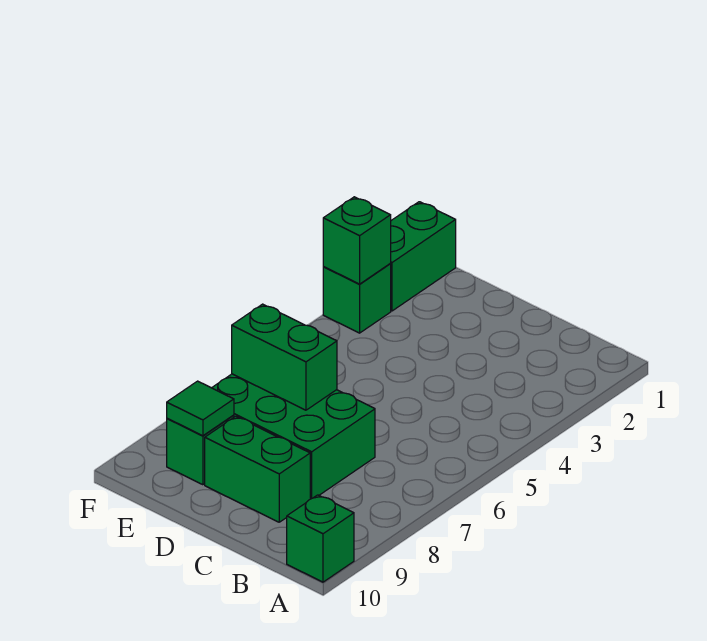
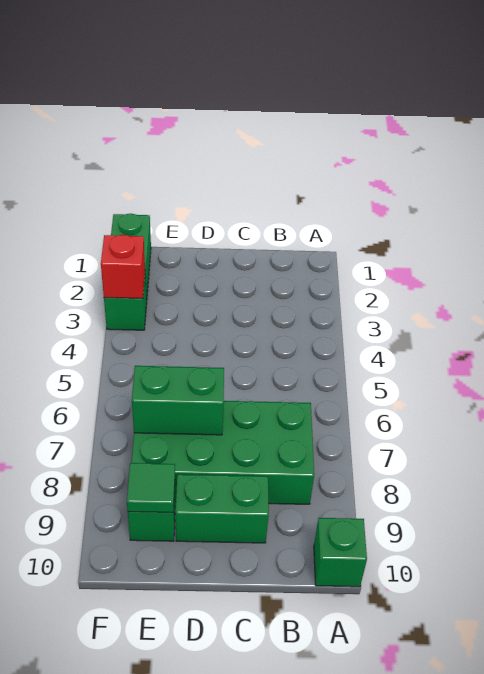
green 2x3 brick [212,374,375,499] -> green 2x4 brick [132,401,314,504]
green 1x1 brick [323,197,391,284] -> red 1x1 brick [101,235,145,299]

